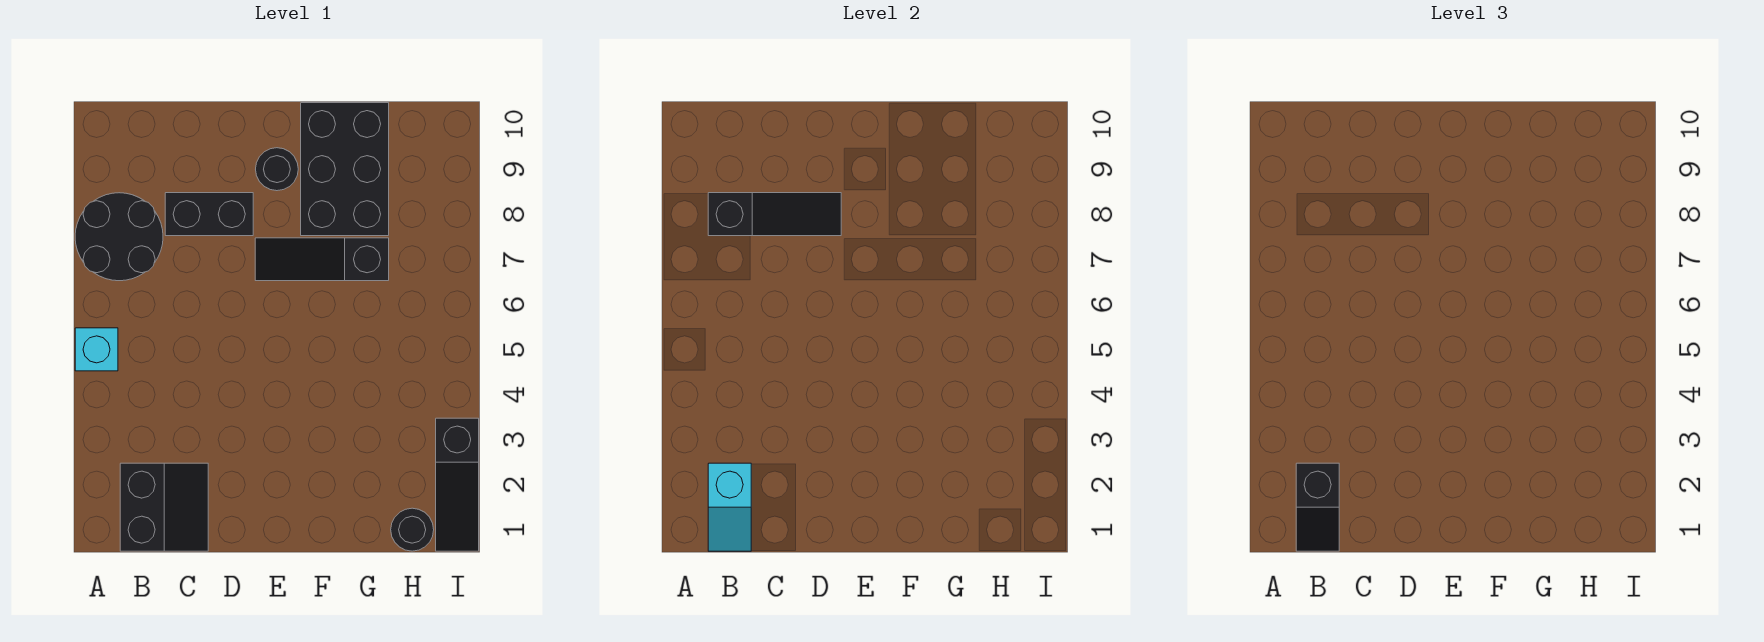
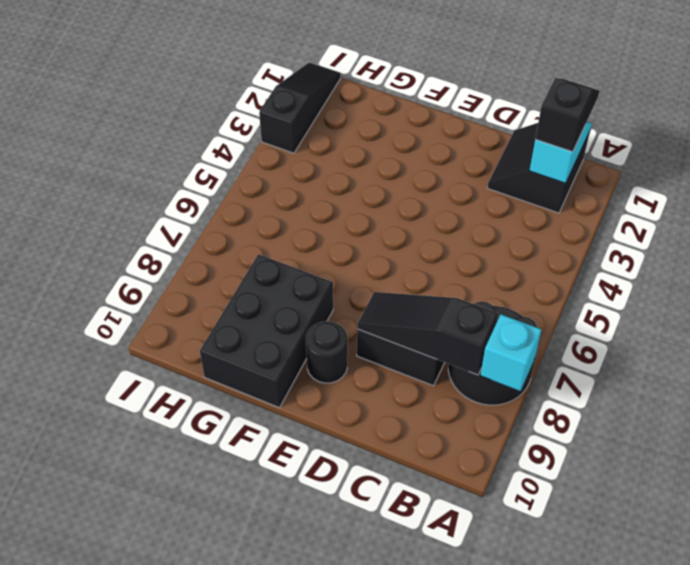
cyan 1x1 brick [75,328,118,371] -> cyan 1x1 brick moved to [480,314,542,391]
black 1x3 slope [255,238,389,281] -> none
black 1x1 round brick [391,508,434,551] -> none

